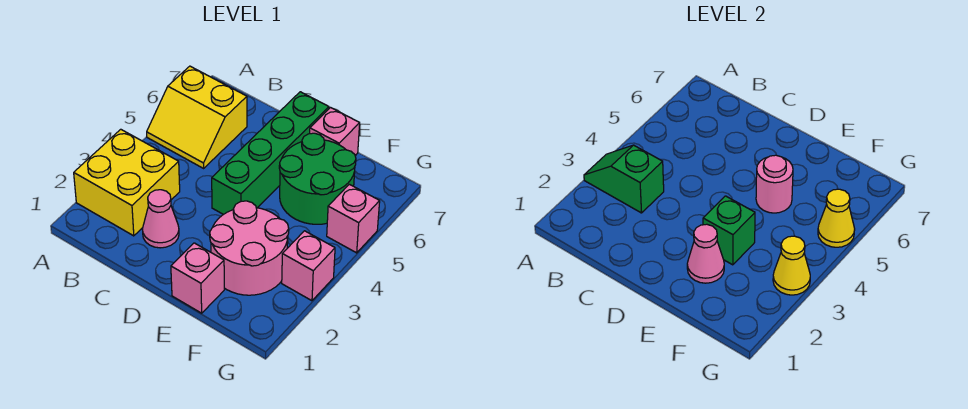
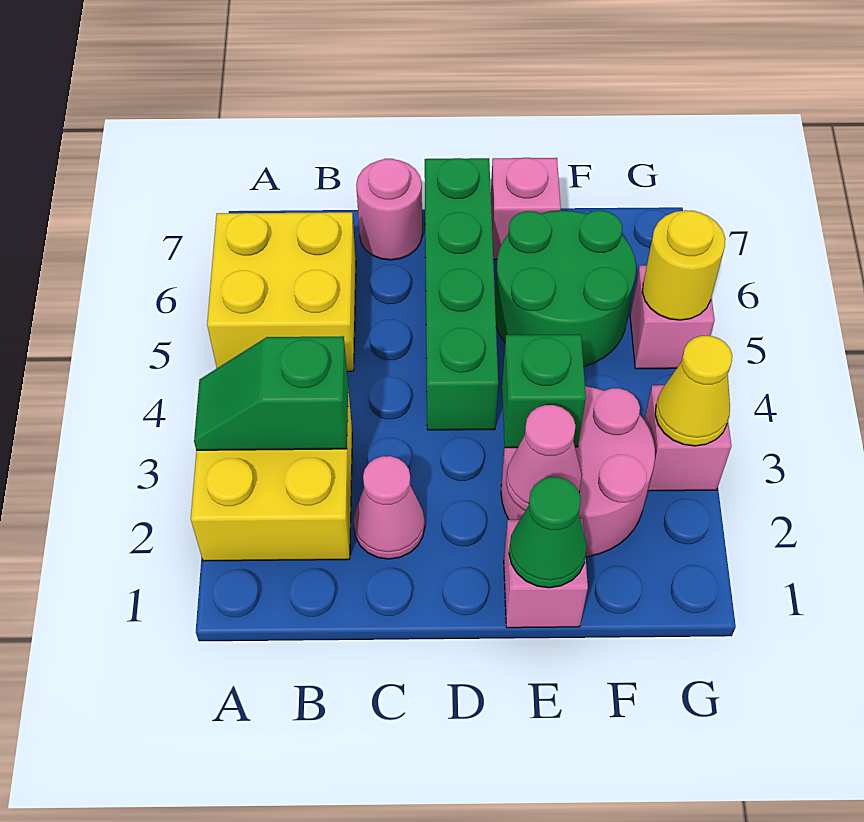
yellow 2x2 slope [147,66,247,168] -> yellow 2x2 brick [207,212,356,371]
none -> green 1x1 cone [509,477,587,588]
pink 1x1 round brick [756,155,793,213] -> pink 1x1 round brick moved to [356,159,422,260]
yellow 1x1 cone [818,189,855,247] -> yellow 1x1 round brick [642,210,725,320]

